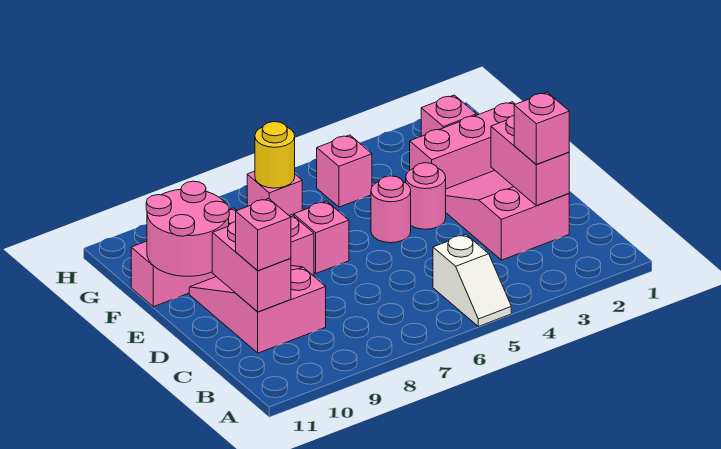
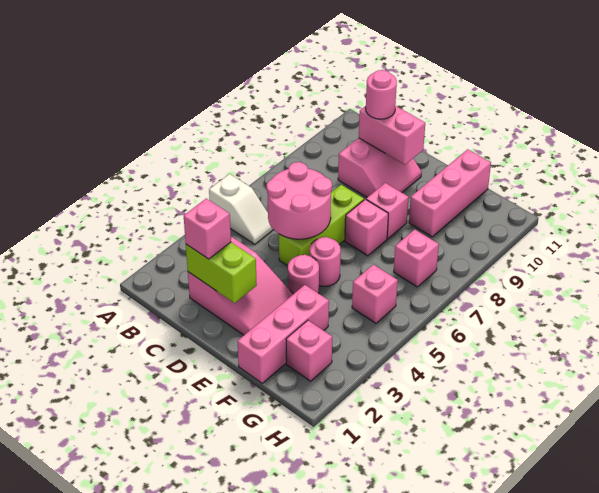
white 1x2 slope [433,235,511,326] -> white 1x2 slope turned to [209,174,274,244]
pink 1x2 brick [491,116,569,206] -> lime 1x2 brick [186,242,257,303]
pink 2x3 slope [189,266,326,353] -> pink 2x2 slope [338,138,422,197]
pink 1x1 brick [236,199,291,271] -> pink 1x1 round brick [366,70,397,119]
none -> lime 1x3 brick [279,185,364,266]
pink 2x2 round brick [146,181,229,276] -> pink 2x2 round brick moved to [267,162,332,239]
yellow 1x1 round brick [255,122,295,188] -> none

